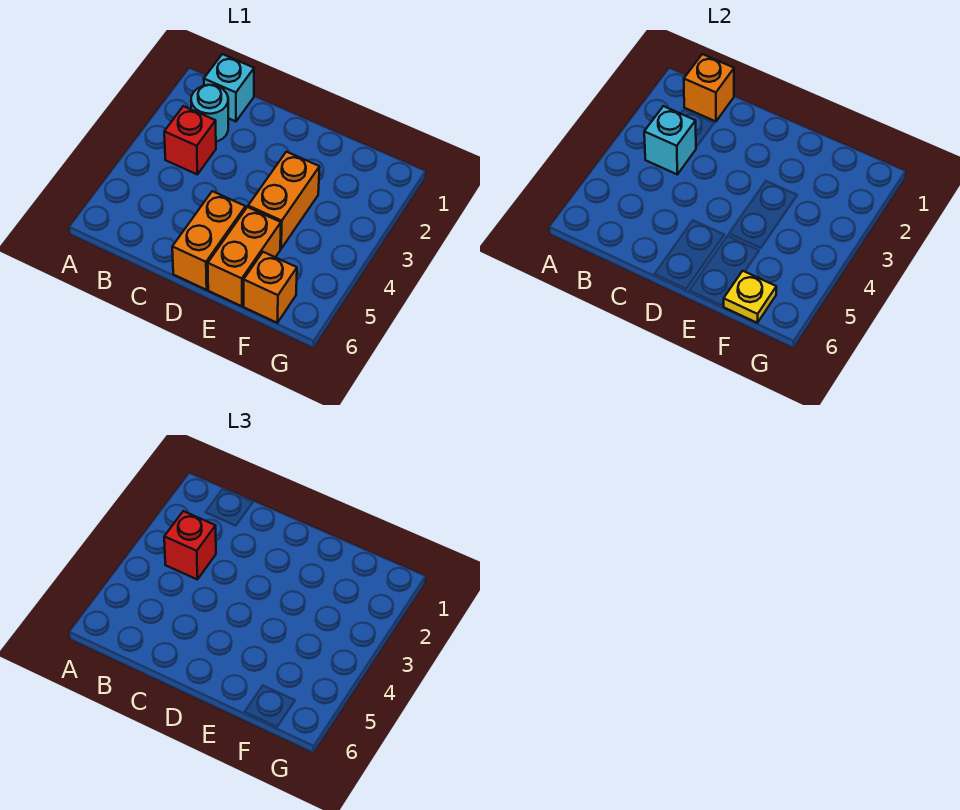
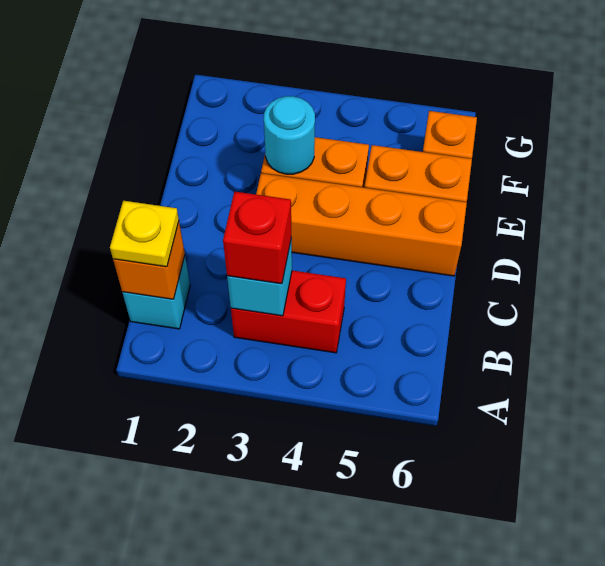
cyan 1x1 round brick [191,85,228,142] -> cyan 1x1 round brick moved to [264,96,315,174]
red 1x1 brick [164,106,216,174] -> red 1x2 brick [231,270,346,353]
orange 1x2 brick [172,191,246,290] -> orange 1x4 brick [256,173,467,276]
yellow 1x1 plate [724,271,776,323] -> yellow 1x1 plate moved to [110,201,179,267]

